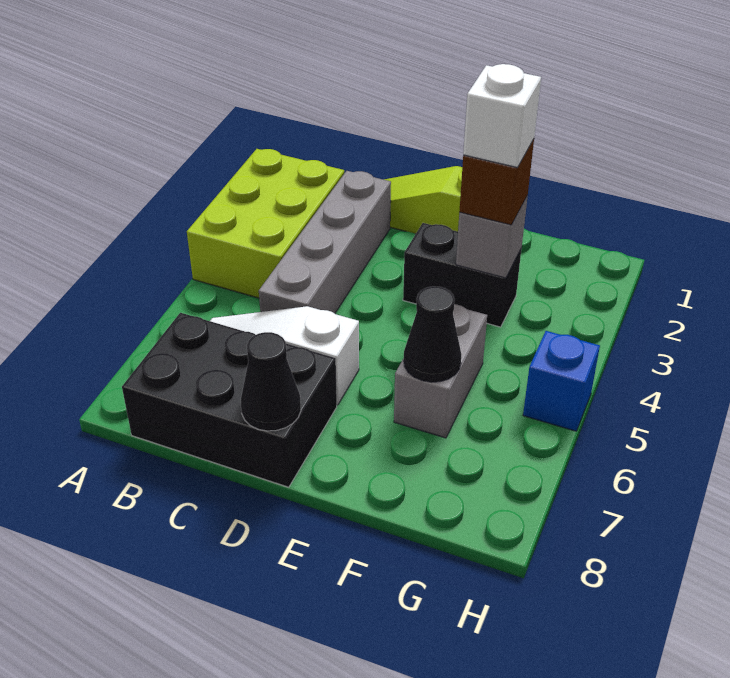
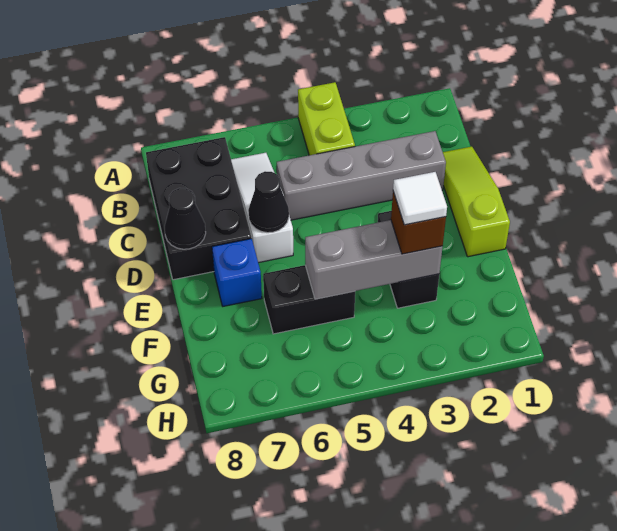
lime 2x3 brick [187,149,344,298] -> lime 1x2 brick [298,82,355,155]
grey 1x1 brick [456,195,528,278] -> grey 1x3 brick [305,220,443,299]
white 1x1 brick [463,64,541,168] -> white 1x1 tile [393,172,447,225]
grey 1x2 brick [394,304,487,438] -> black 1x2 brick [263,265,355,334]
black 1x1 cone [404,286,461,382] -> black 1x1 cone moved to [248,171,289,233]
blue 1x1 brick [523,331,600,431] -> blue 1x1 brick moved to [212,239,262,306]

